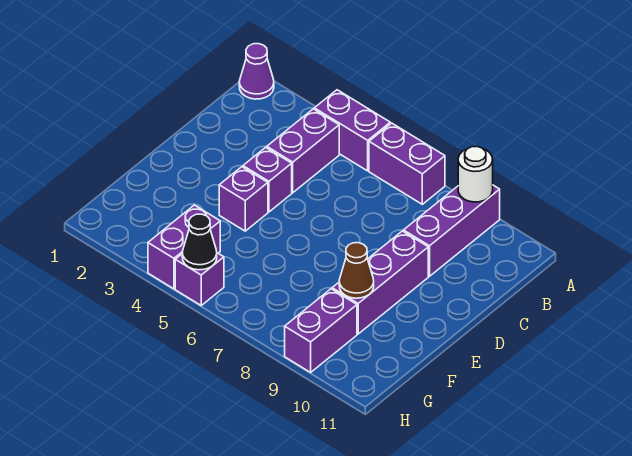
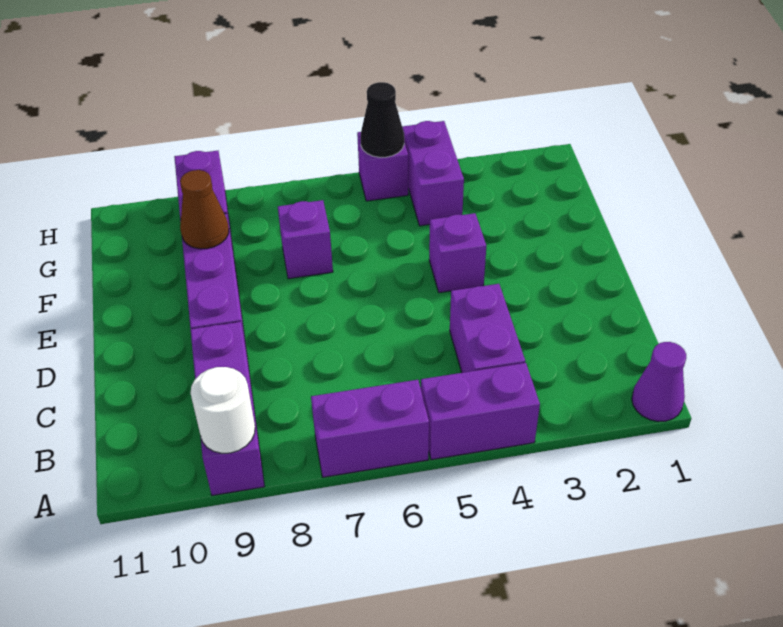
purple 1x1 brick [243,147,292,212] -> purple 1x1 brick moved to [278,200,333,279]

